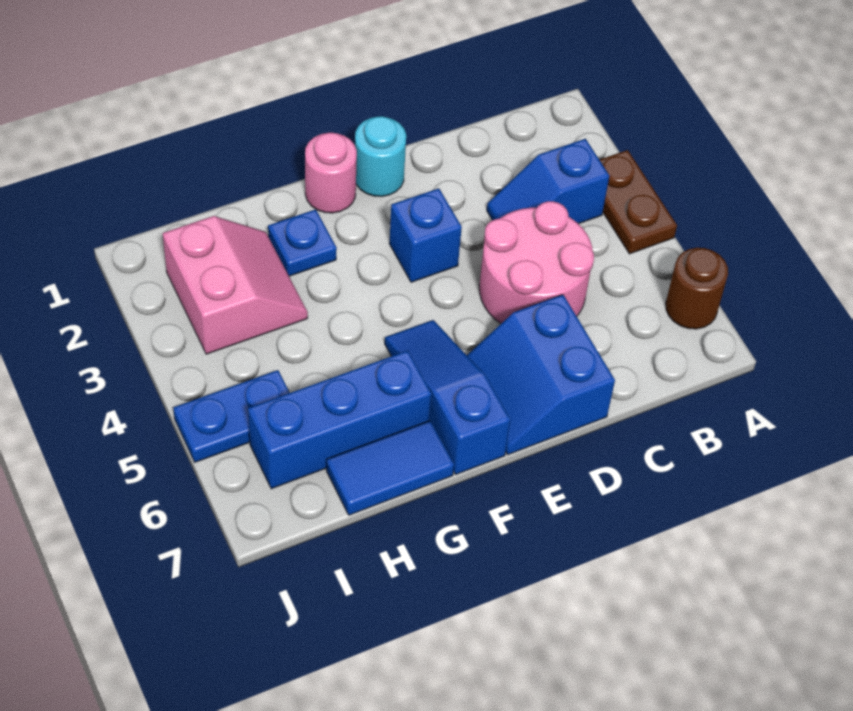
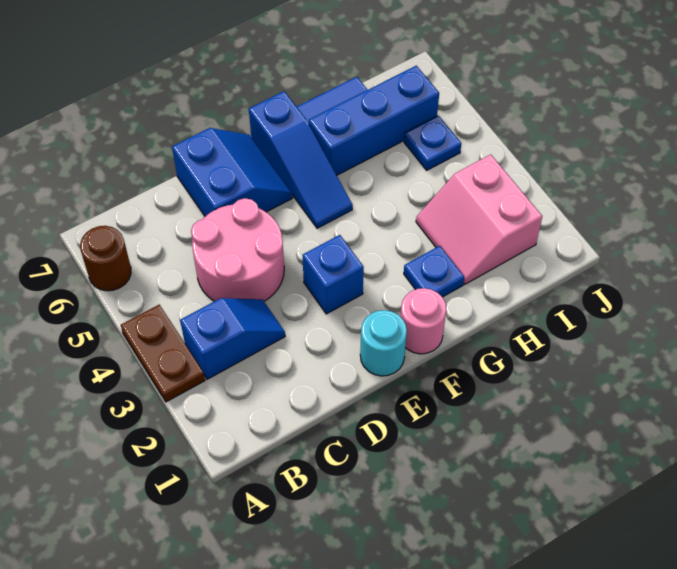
blue 1x2 plate [173,370,290,462] -> blue 1x1 plate [404,116,461,170]

